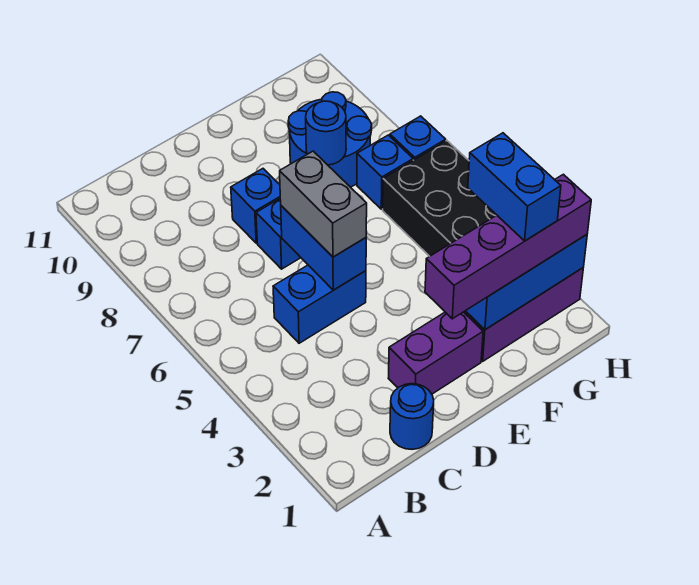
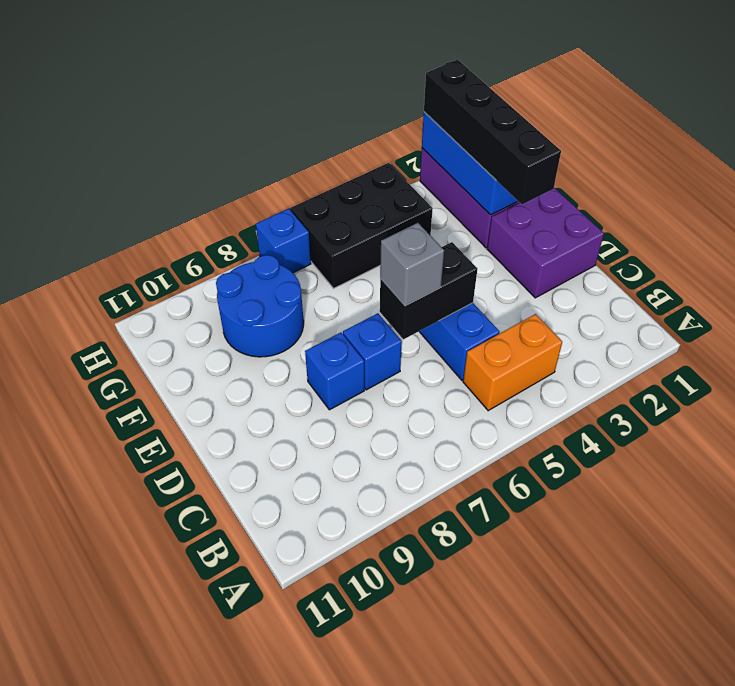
none -> orange 1x2 brick [463,314,562,411]
blue 1x1 round brick [390,384,434,449] -> none
purple 1x2 brick [388,312,483,394] -> purple 2x2 brick [487,188,604,298]
blue 1x2 brick [281,206,366,290] -> black 1x2 brick [380,242,477,339]
grey 1x2 brick [280,151,367,257] -> grey 1x1 brick [380,223,444,305]
purple 1x4 brick [425,174,591,319] -> black 1x4 brick [424,60,561,204]
blue 1x1 round brick [306,101,346,165] -> none
blue 1x2 brick [468,133,561,241] -> none
blue 1x1 brick [357,135,413,209] -> none

